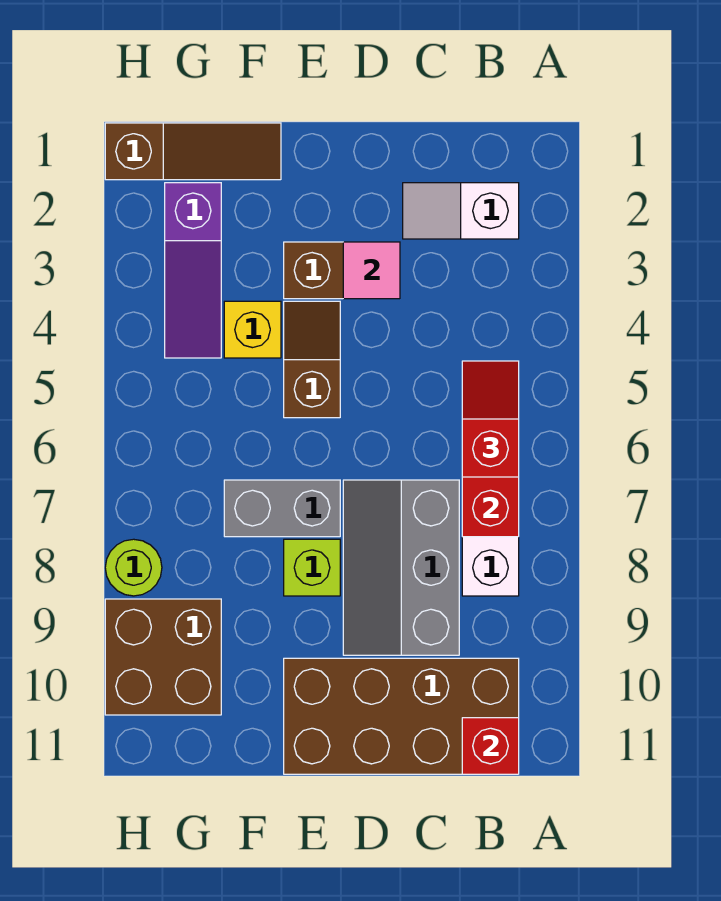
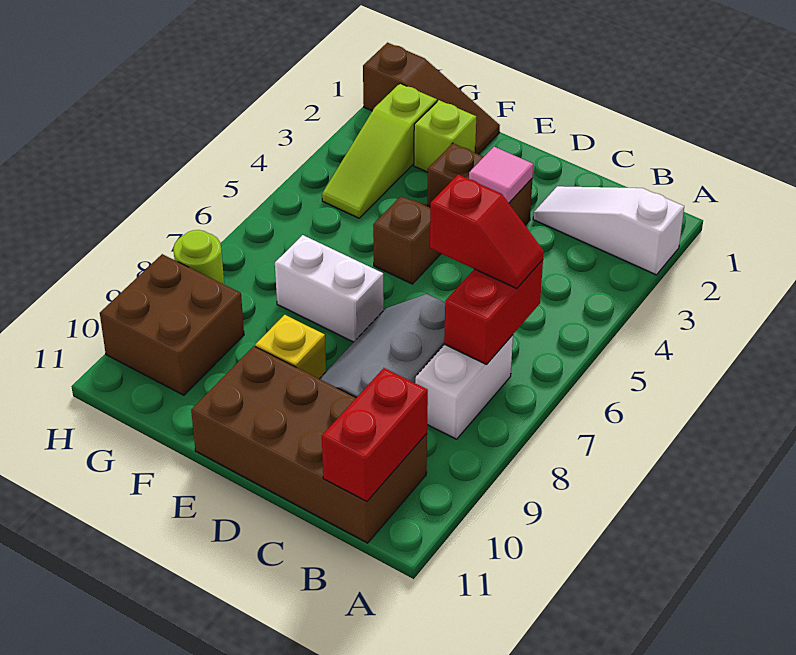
white 1x2 slope [403,183,519,239] -> white 1x3 slope [533,186,684,275]
red 1x2 slope [462,361,519,477] -> red 1x2 slope turned to [430,175,544,289]
red 1x1 brick [462,718,519,774] -> red 1x2 brick [322,368,428,501]
grey 1x2 brick [224,480,340,537] -> white 1x2 brick [275,235,384,342]
lime 1x1 brick [284,539,340,596] -> lime 1x1 brick moved to [414,100,476,172]
yellow 1x1 brick [224,301,281,358] -> yellow 1x1 brick moved to [255,315,326,379]
purple 1x3 slope [165,183,221,358] -> lime 1x3 slope [322,83,437,218]

